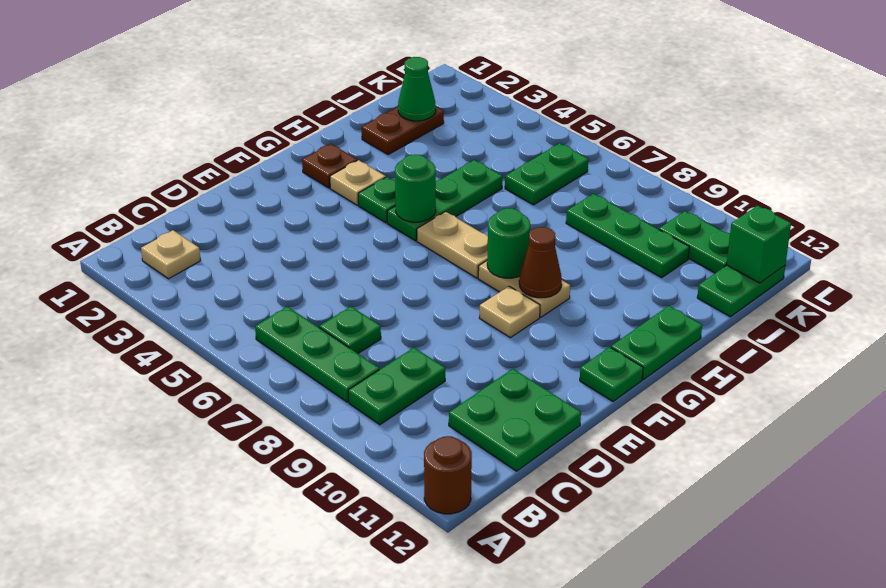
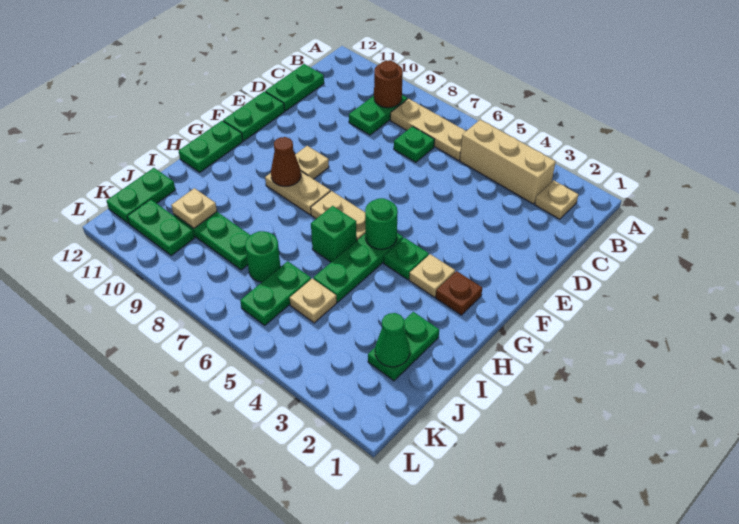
brown 1x1 round brick [424,436,472,514] -> brown 1x1 round brick moved to [374,60,403,108]
none -> tan 1x3 brick [460,120,556,204]
green 1x3 plate [255,307,379,402] -> tan 1x3 plate [390,99,466,160]
green 2x2 plate [449,369,581,471] -> green 1x2 plate [265,64,324,111]
green 1x1 plate [580,347,643,401] -> green 1x2 plate [223,91,285,141]
green 1x1 round brick [487,208,530,278] -> green 1x1 round brick moved to [245,231,280,282]
brown 1x2 plate [362,106,444,154] -> green 1x2 plate [368,312,439,381]
none -> tan 1x1 plate [290,278,337,323]
none -> tan 1x1 plate [171,188,217,228]
green 1x1 brick [727,206,791,283] -> green 1x1 brick moved to [311,206,357,262]

